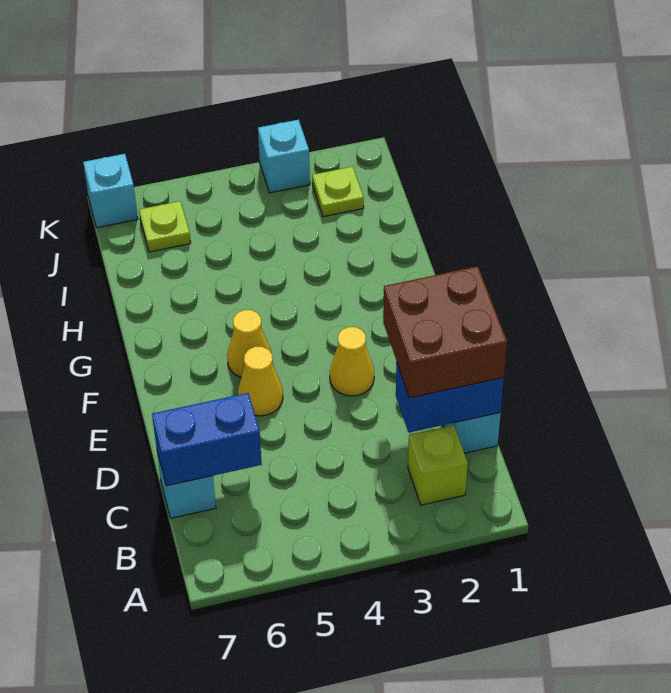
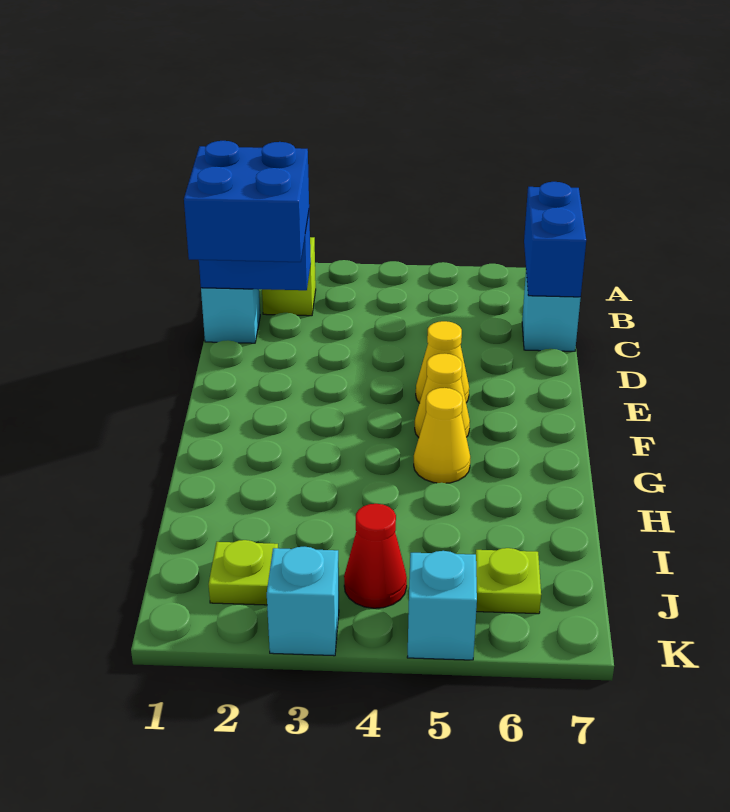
brown 2x2 brick [383,266,507,398] -> blue 2x2 brick [184,141,309,262]
blue 1x2 brick [152,393,262,486] -> blue 1x2 brick turned to [524,182,586,297]
yellow 1x1 cone [330,327,374,396] -> yellow 1x1 cone moved to [414,388,470,483]
none -> red 1x1 cone [344,504,407,608]
cyan 1x1 brick [83,154,138,228] -> cyan 1x1 brick moved to [407,551,477,660]

